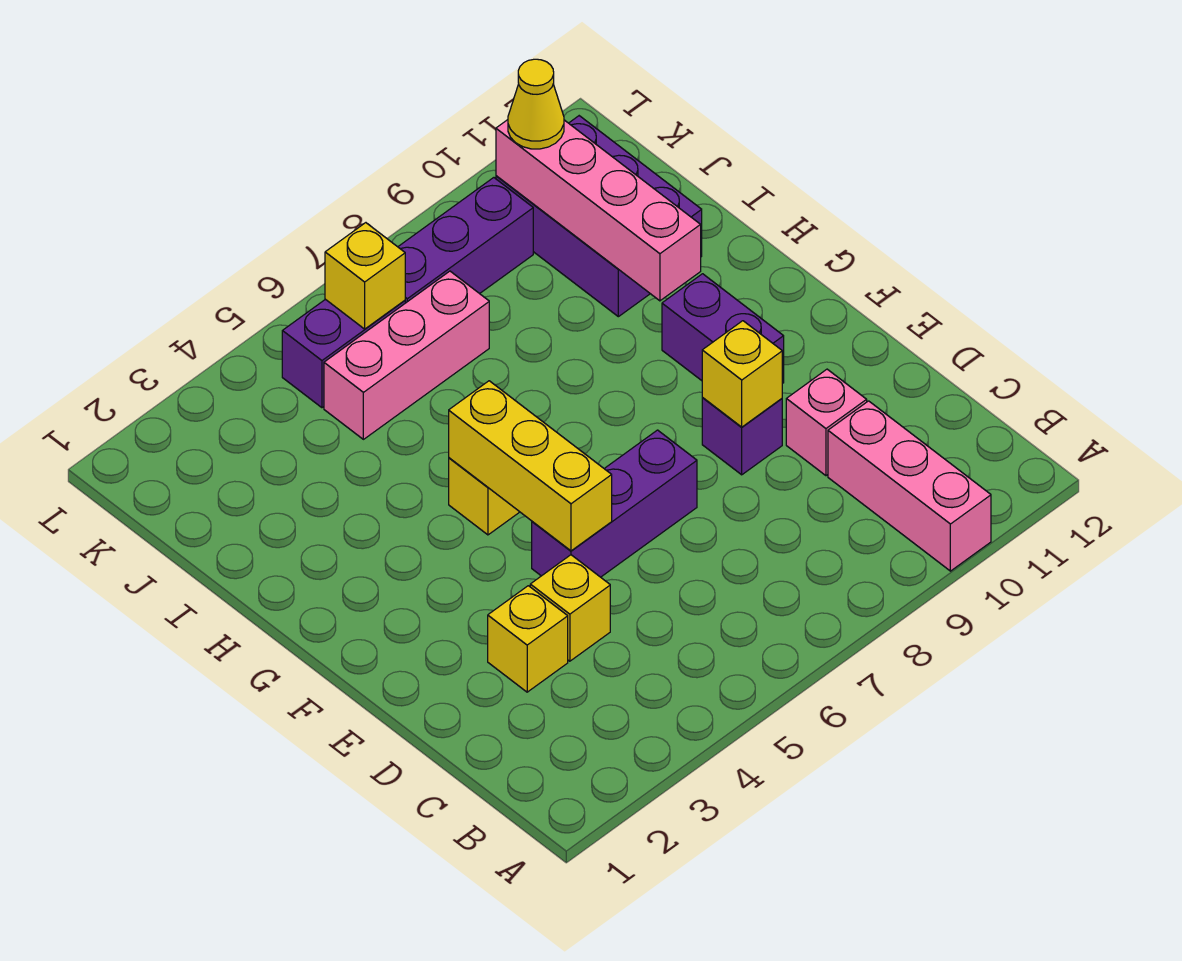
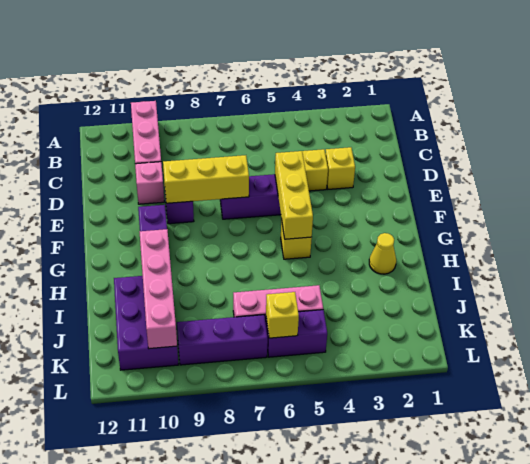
yellow 1x1 brick [702,321,782,427] -> yellow 1x3 brick [163,155,249,203]
yellow 1x1 cone [508,59,564,149] -> yellow 1x1 cone moved to [369,233,396,274]

